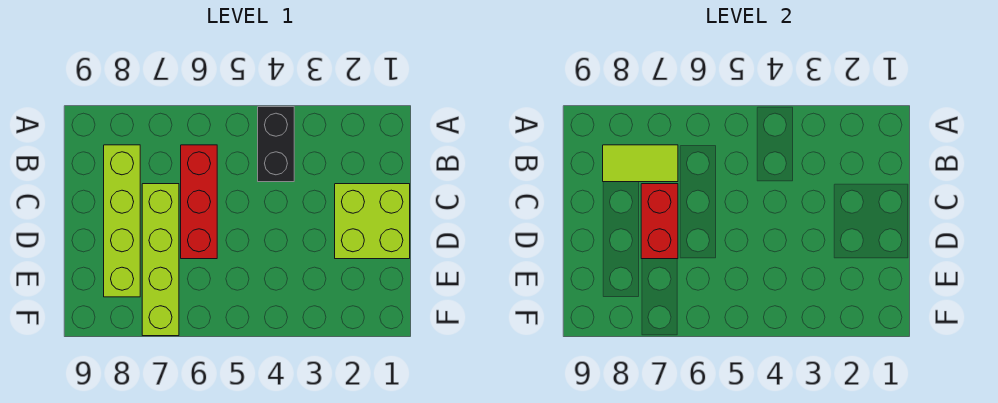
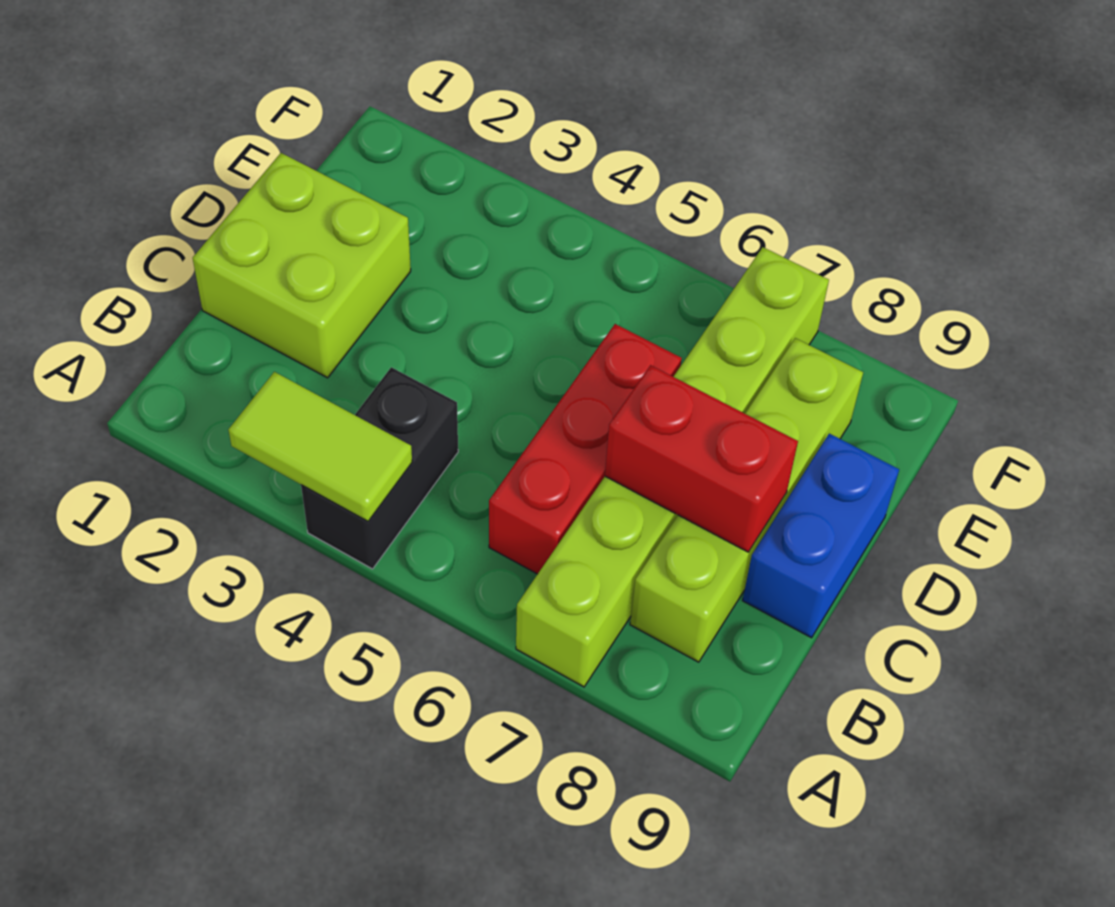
lime 1x2 tile [603,145,678,182] -> lime 1x2 tile moved to [228,372,412,521]
lime 1x4 brick [142,184,179,336] -> lime 1x6 brick [516,247,829,687]
red 1x2 brick [641,184,678,259] -> red 1x2 brick turned to [605,365,798,552]
none -> blue 1x2 brick [743,434,899,638]

